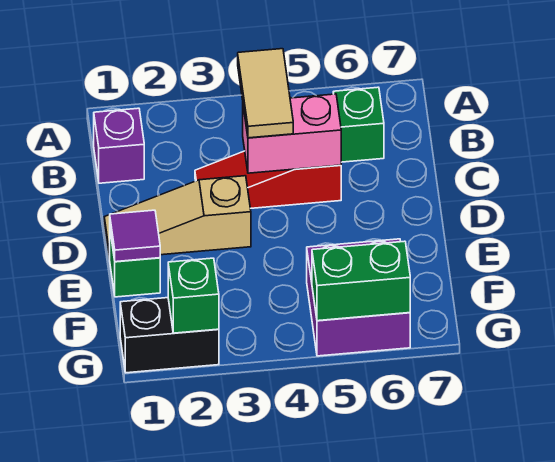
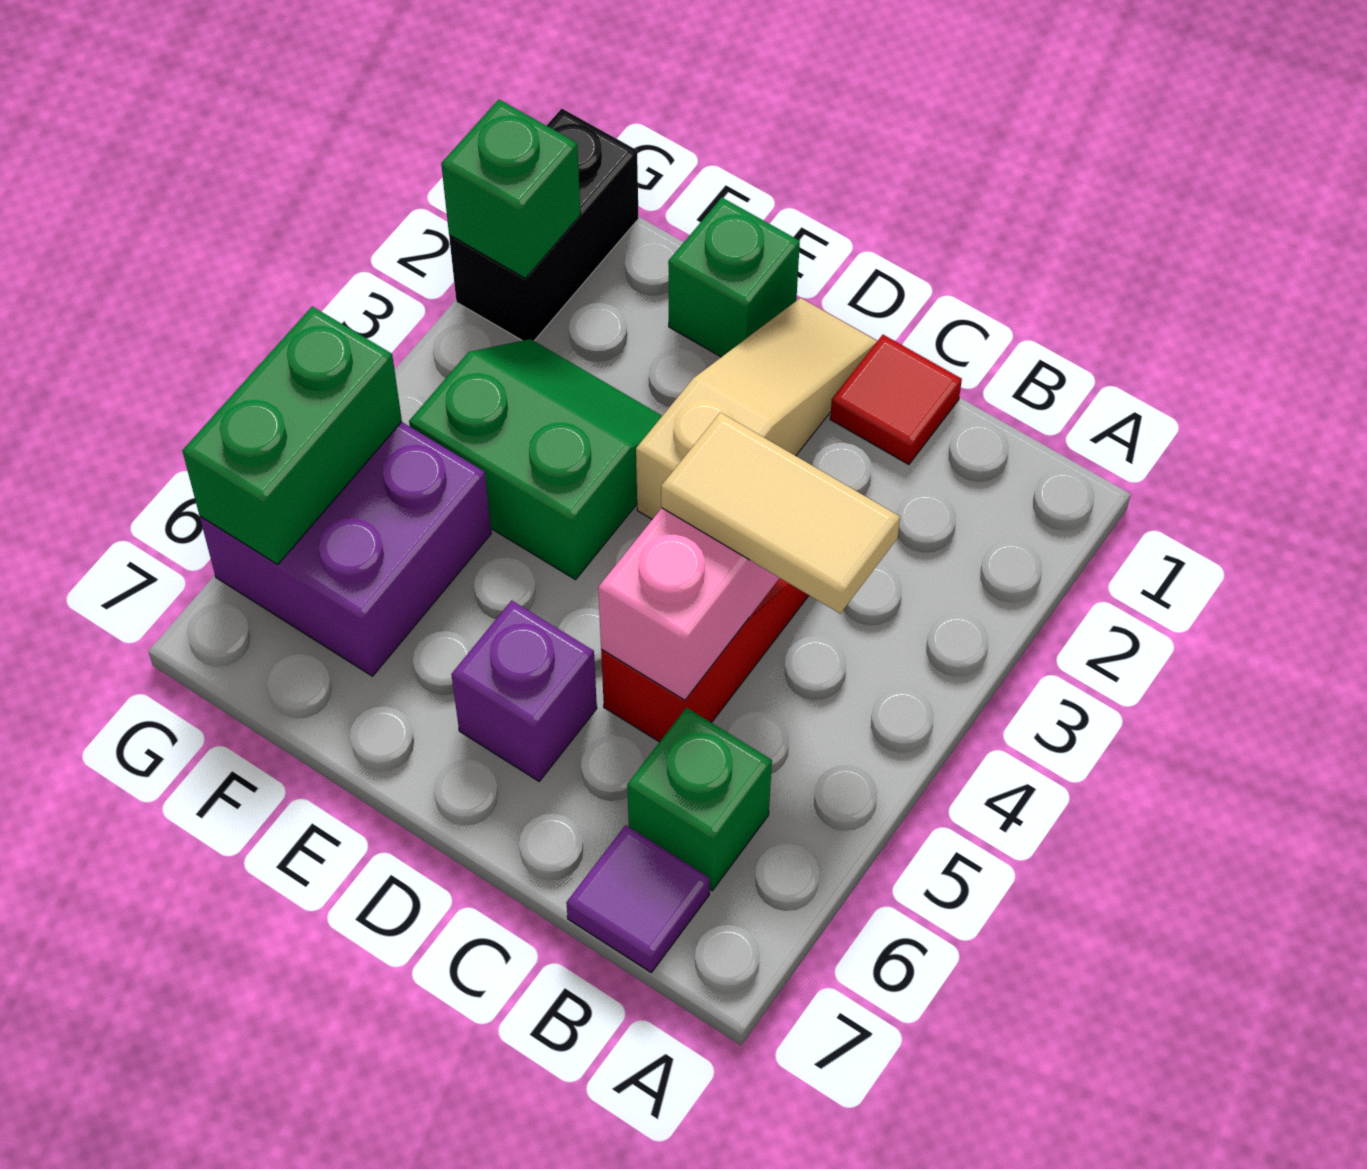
purple 1x1 brick [94,108,144,183] -> purple 1x1 brick moved to [451,600,597,781]
none -> red 1x1 tile [830,335,962,465]
purple 1x1 tile [110,210,160,262] -> purple 1x1 tile moved to [566,825,710,972]
none -> green 2x2 slope [409,339,662,580]

